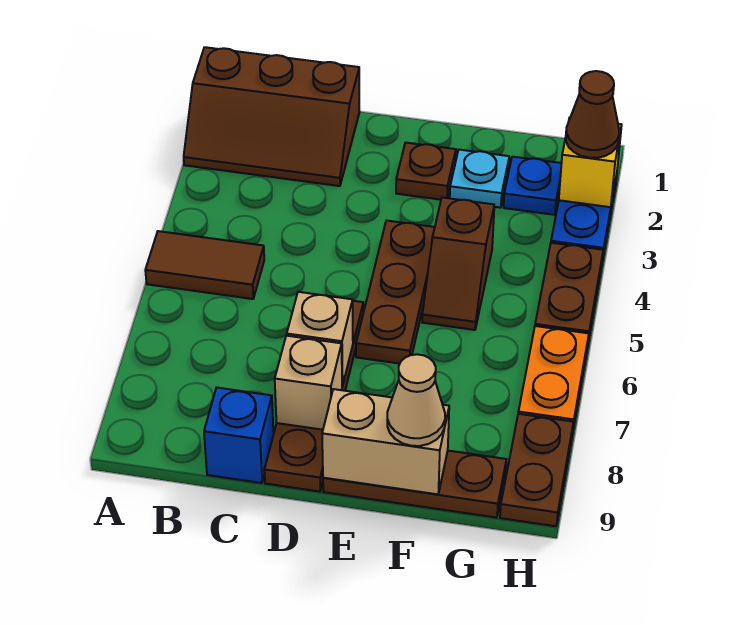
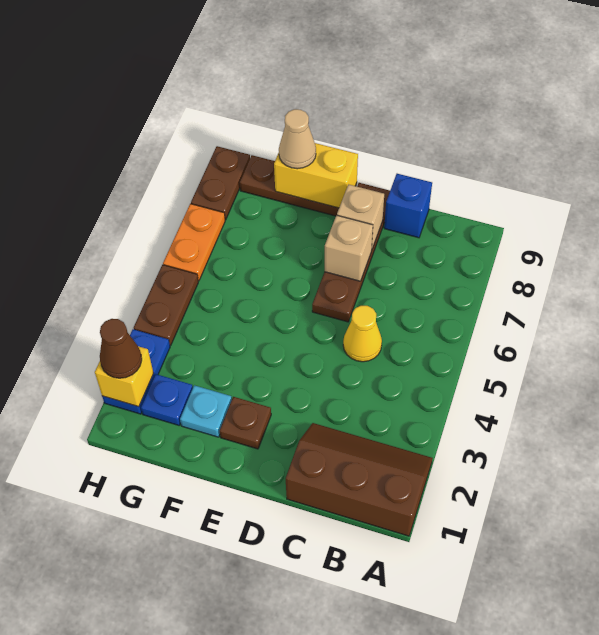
brown 1x2 tile [145,231,264,299] -> none
none -> yellow 1x1 cone [343,306,382,362]
brown 1x3 plate [356,220,435,364] -> none
tan 1x2 brick [322,389,449,494] -> yellow 1x2 brick [274,143,358,208]
brown 1x2 slope [422,197,494,330] -> none

